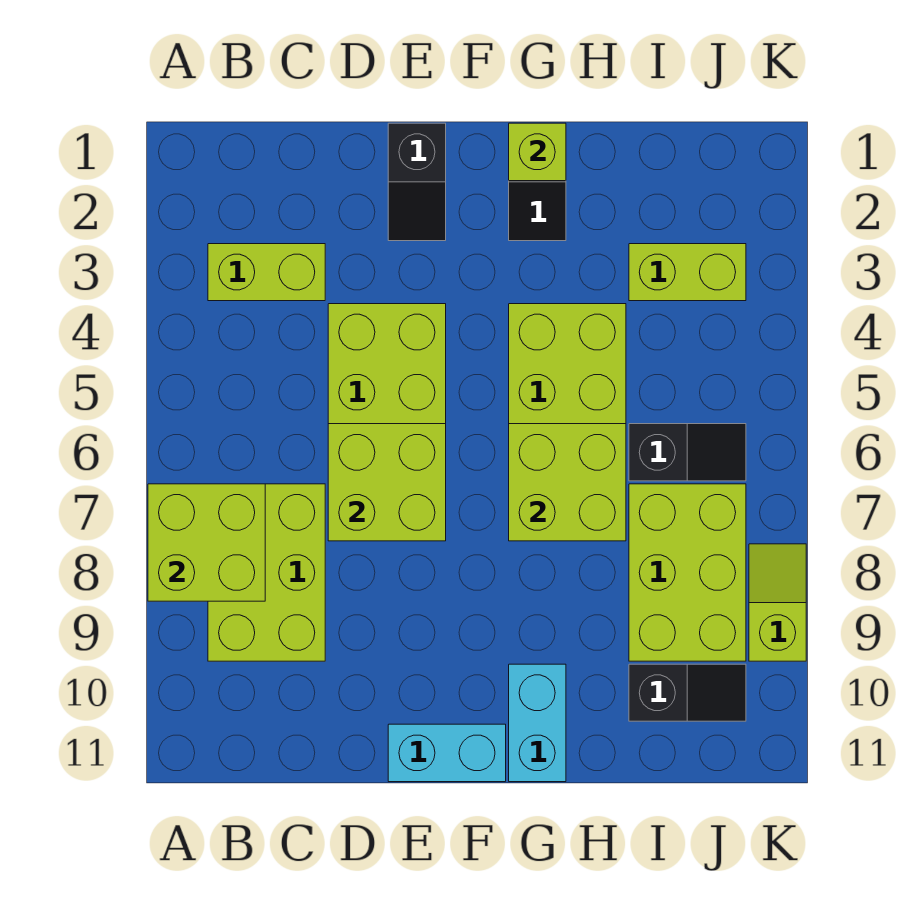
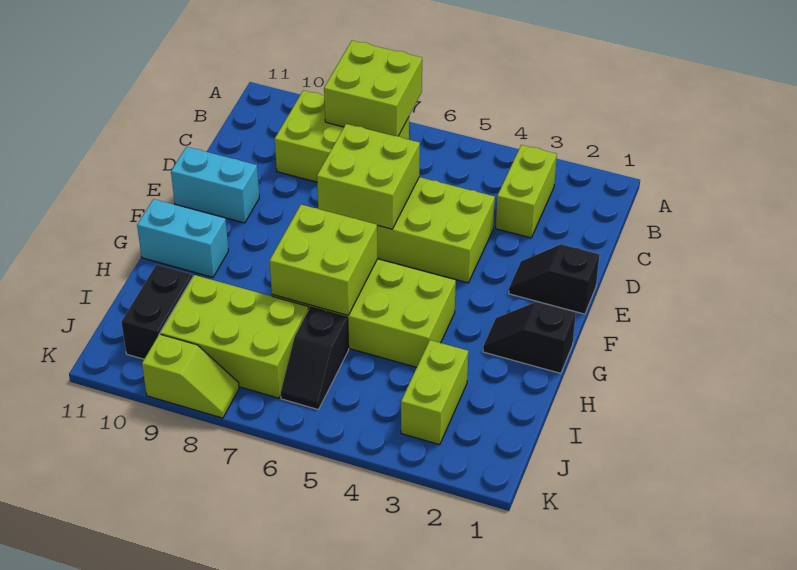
cyan 1x2 brick [388,724,506,782] -> cyan 1x2 brick turned to [171,147,259,223]
lime 1x1 brick [509,123,566,181] -> none
black 1x2 slope [629,664,746,721] -> black 1x2 brick [121,264,193,359]

